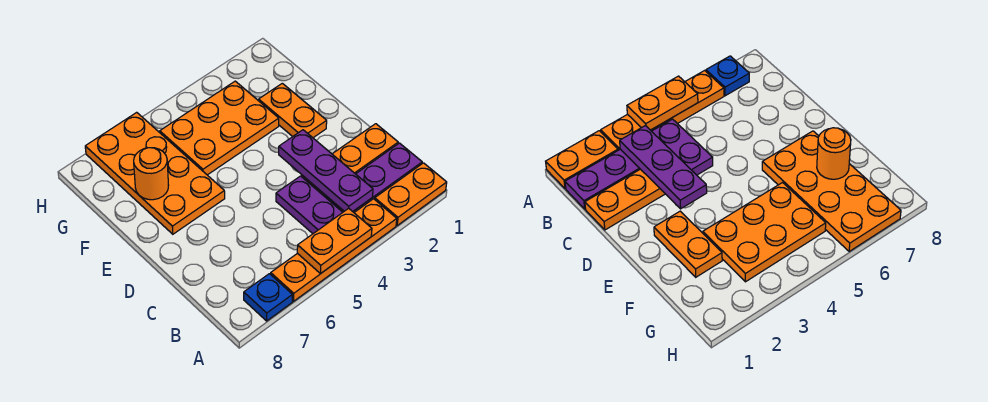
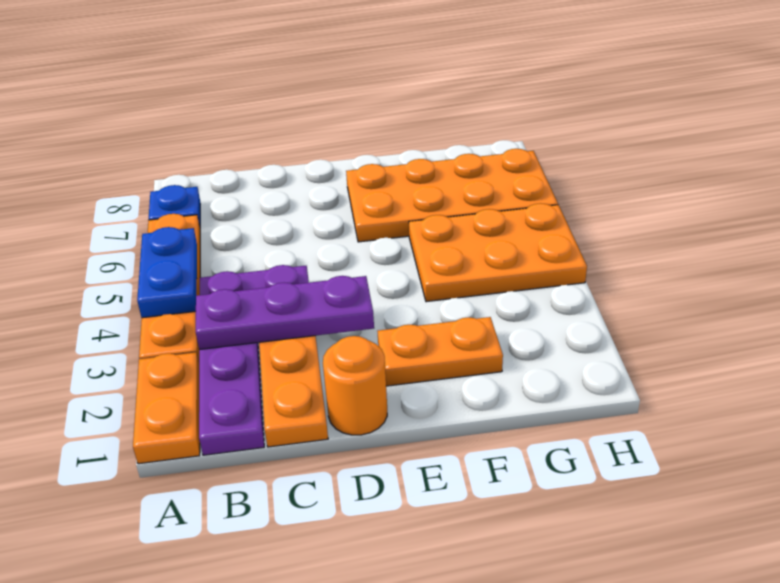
orange 1x2 plate [297,208,372,274] -> blue 1x2 plate [137,227,197,318]
orange 2x3 plate [160,81,279,175] -> orange 2x3 plate turned to [409,203,587,302]
orange 1x1 round brick [134,148,169,200] -> orange 1x1 round brick moved to [323,336,387,435]

